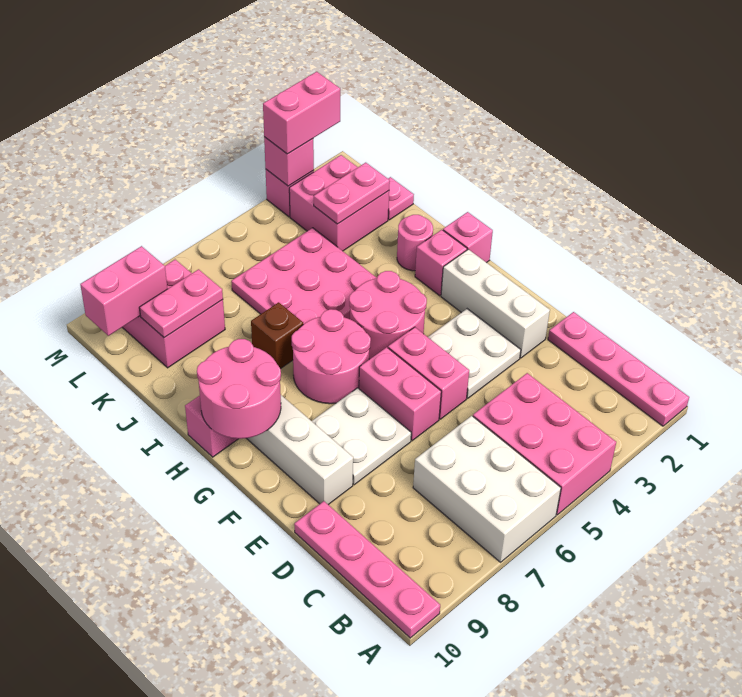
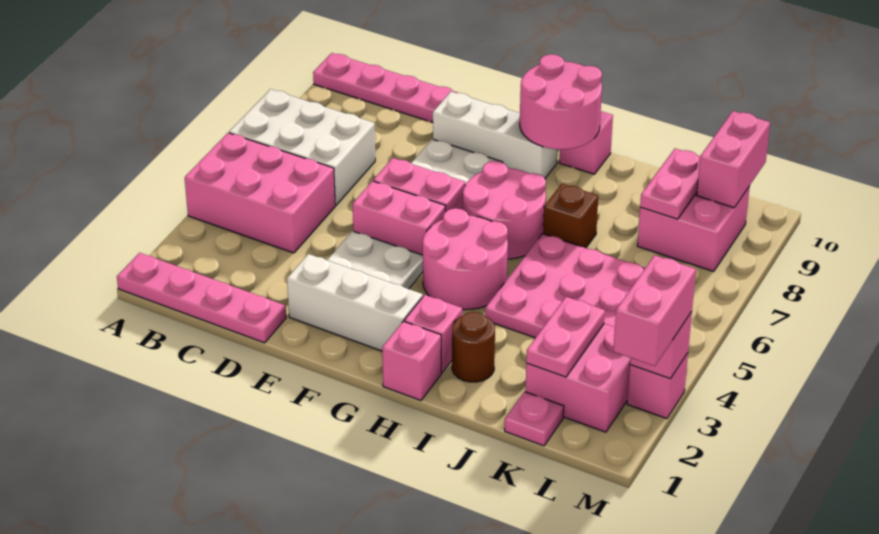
pink 1x1 round brick [397,215,433,271] -> brown 1x1 round brick [452,312,495,382]

